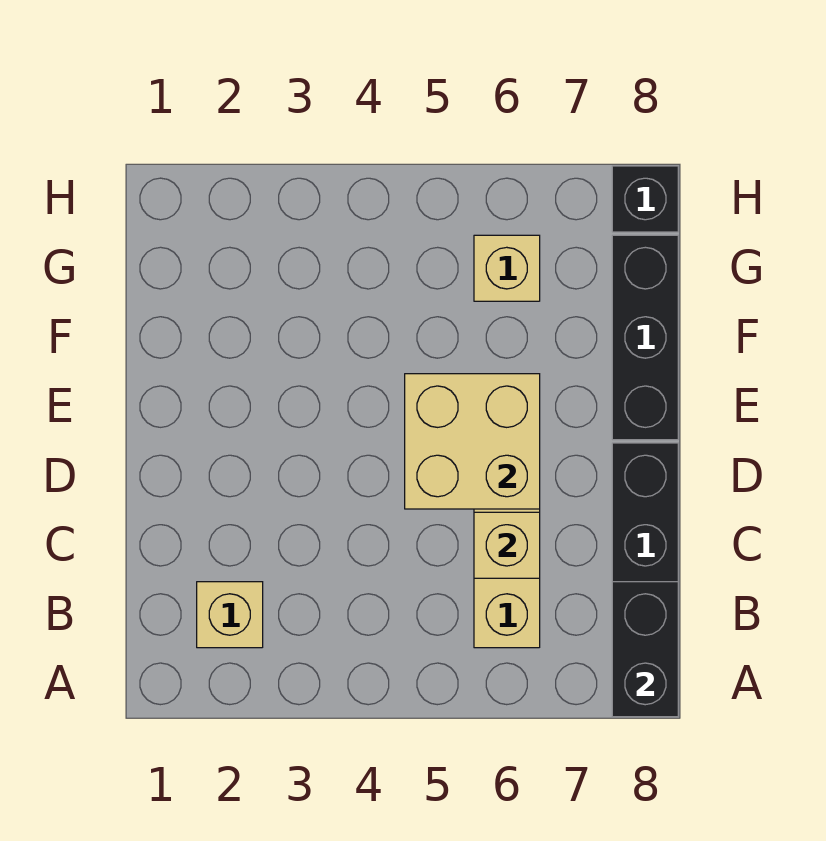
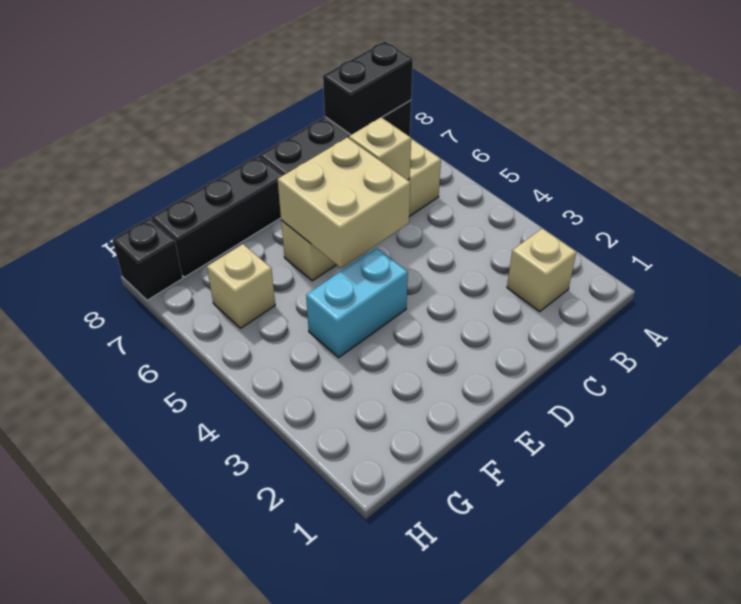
none -> cyan 1x2 brick [306,248,408,357]

